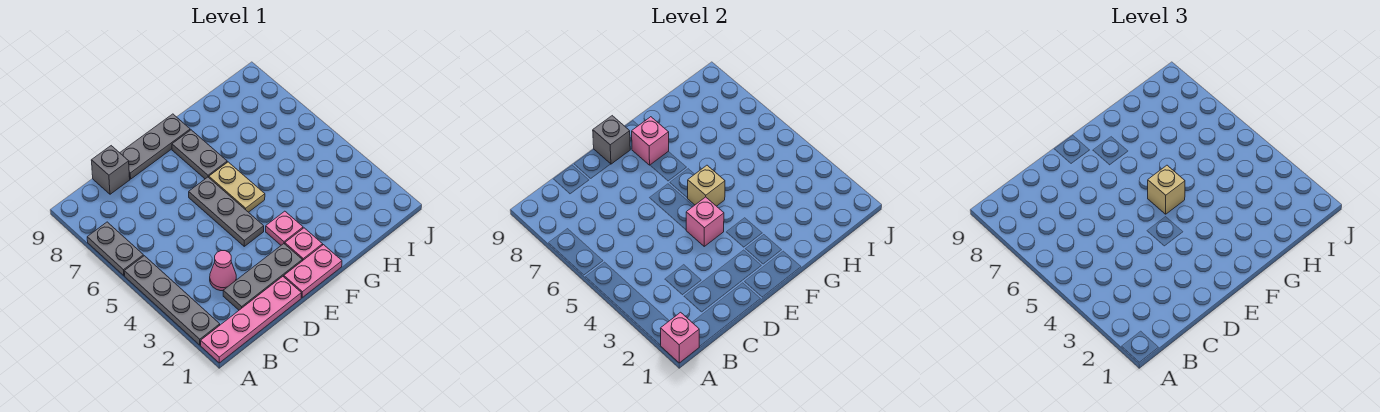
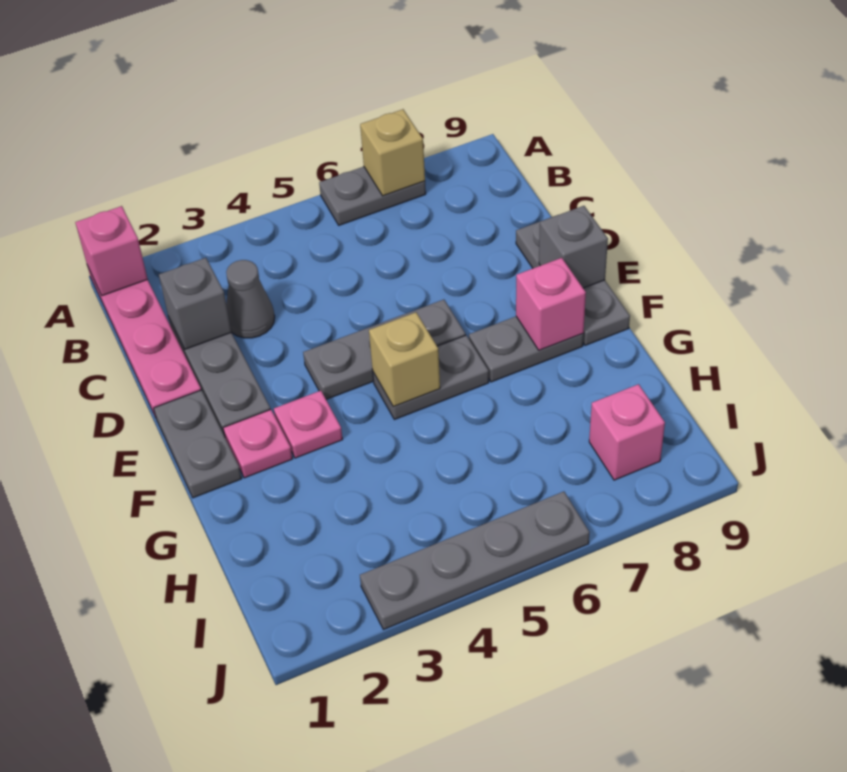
grey 1x4 plate [124,256,220,345] -> grey 1x4 plate moved to [360,492,590,630]
pink 1x1 cone [210,251,236,291] -> grey 1x1 cone [226,260,275,338]
grey 1x1 brick [91,146,130,194] -> grey 1x1 brick moved to [159,258,231,349]
pink 1x2 plate [284,245,342,298] -> grey 1x2 plate [154,390,242,498]
pink 1x1 brick [686,197,724,246] -> pink 1x1 brick moved to [589,384,665,480]
tan 1x2 plate [209,162,265,212] -> grey 1x2 plate [373,335,489,420]
tan 1x1 brick [1148,165,1185,214] -> tan 1x1 brick moved to [360,109,425,196]

